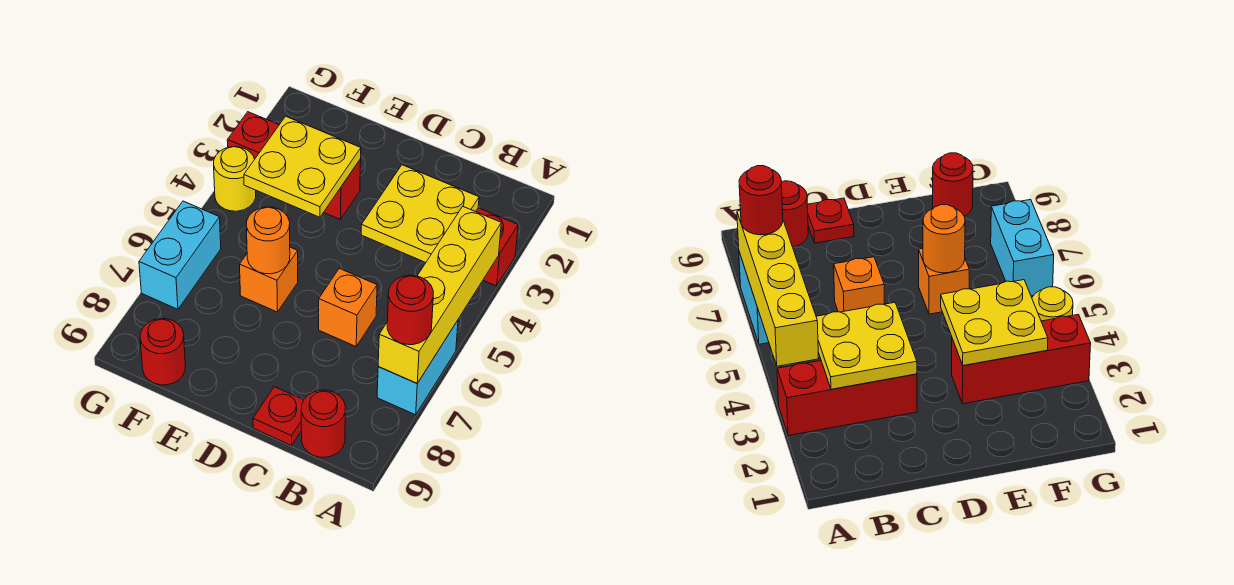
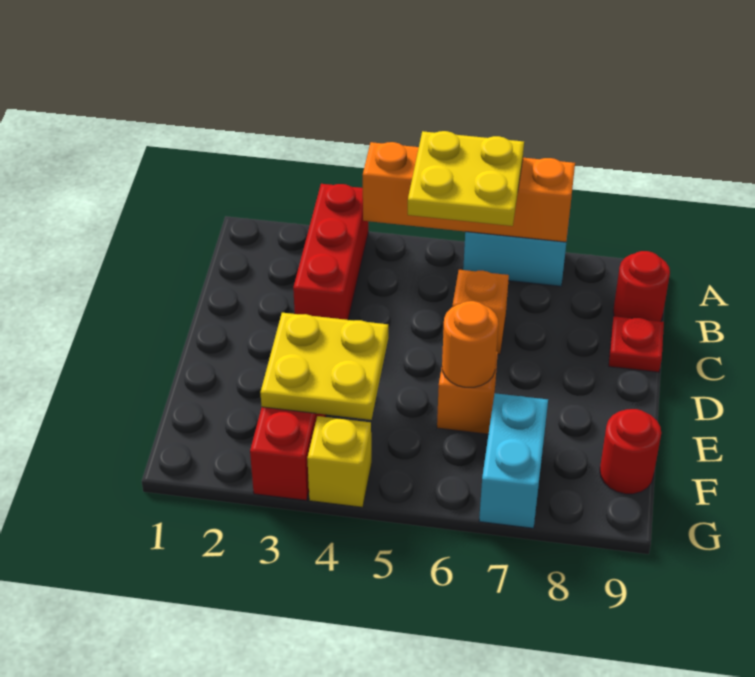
yellow 1x4 brick [378,207,501,383] -> orange 1x4 brick [363,142,575,242]
red 1x1 round brick [387,275,433,345] -> none
yellow 2x2 plate [361,165,479,263] -> yellow 2x2 plate moved to [408,131,524,226]
yellow 1x1 round brick [214,147,256,211] -> yellow 1x1 brick [307,416,371,507]
cyan 1x2 brick [139,201,221,309] -> cyan 1x2 brick turned to [479,393,548,528]

